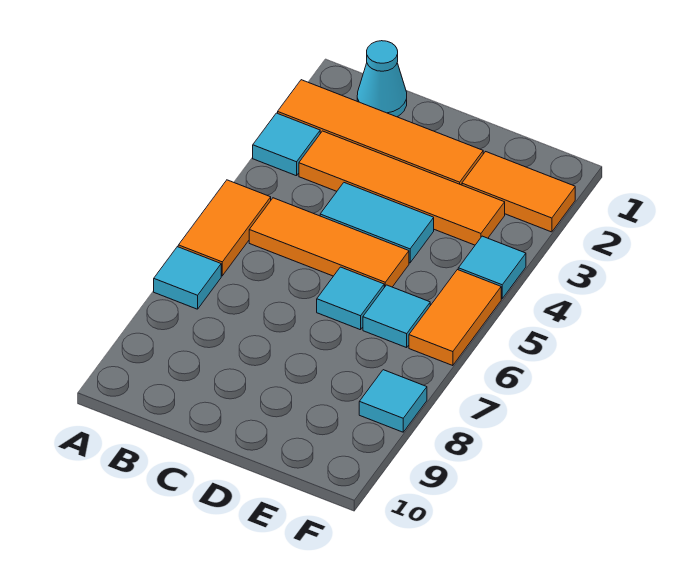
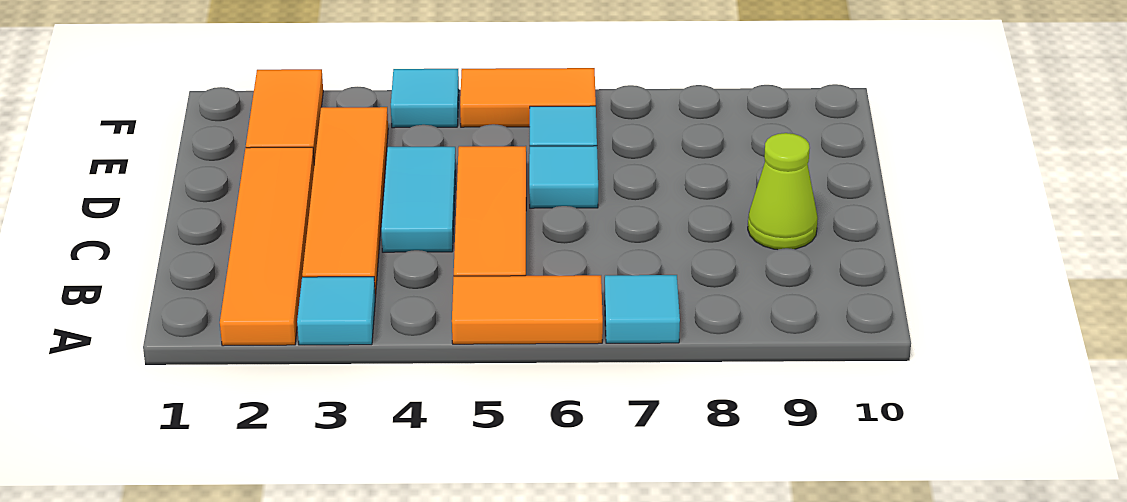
cyan 1x1 cone [357,41,407,117] -> none
none -> lime 1x1 cone [748,133,818,250]
cyan 1x1 tile [359,370,427,432] -> none

